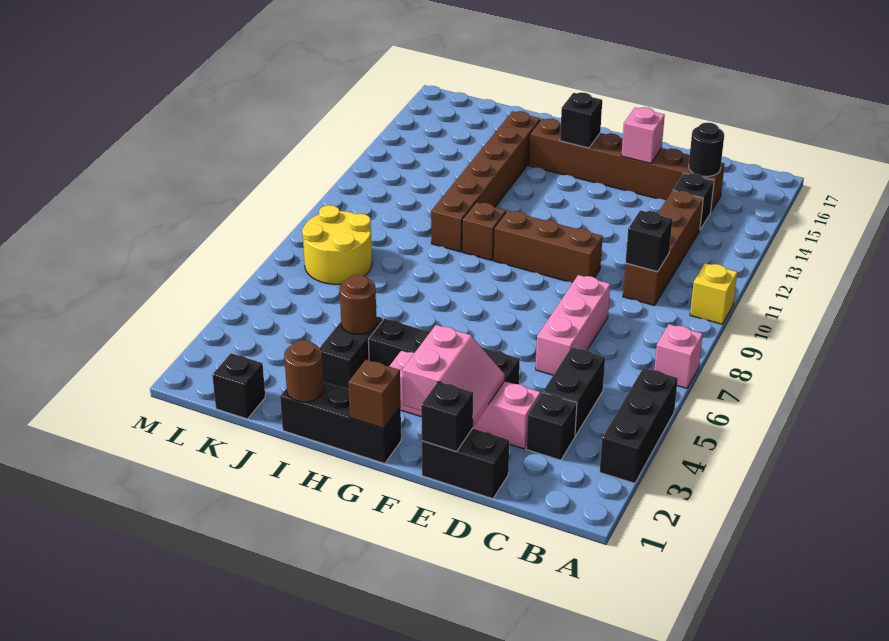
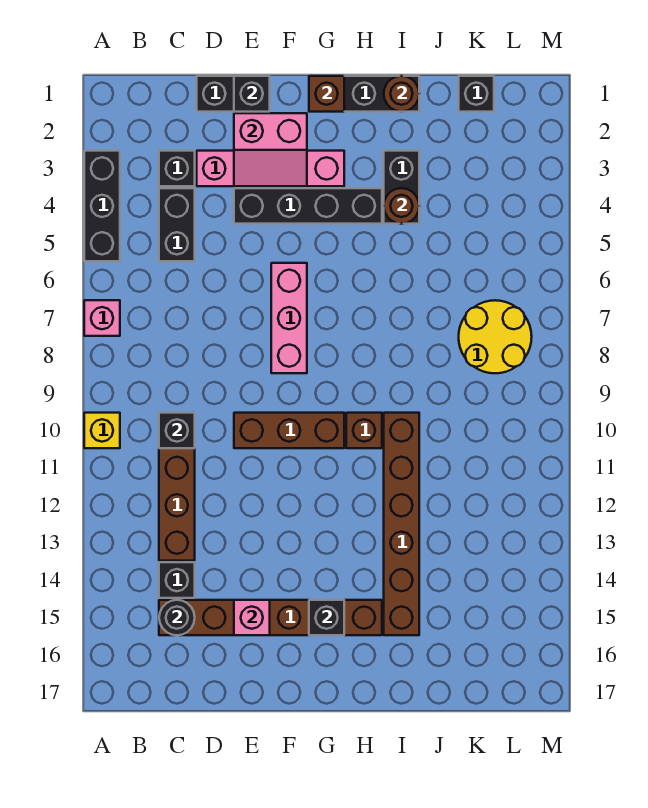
pink 1x3 brick [536,275,610,375] -> pink 1x3 brick moved to [271,263,307,373]
pink 2x2 slope [402,325,505,427] -> pink 2x2 slope turned to [234,113,307,186]

